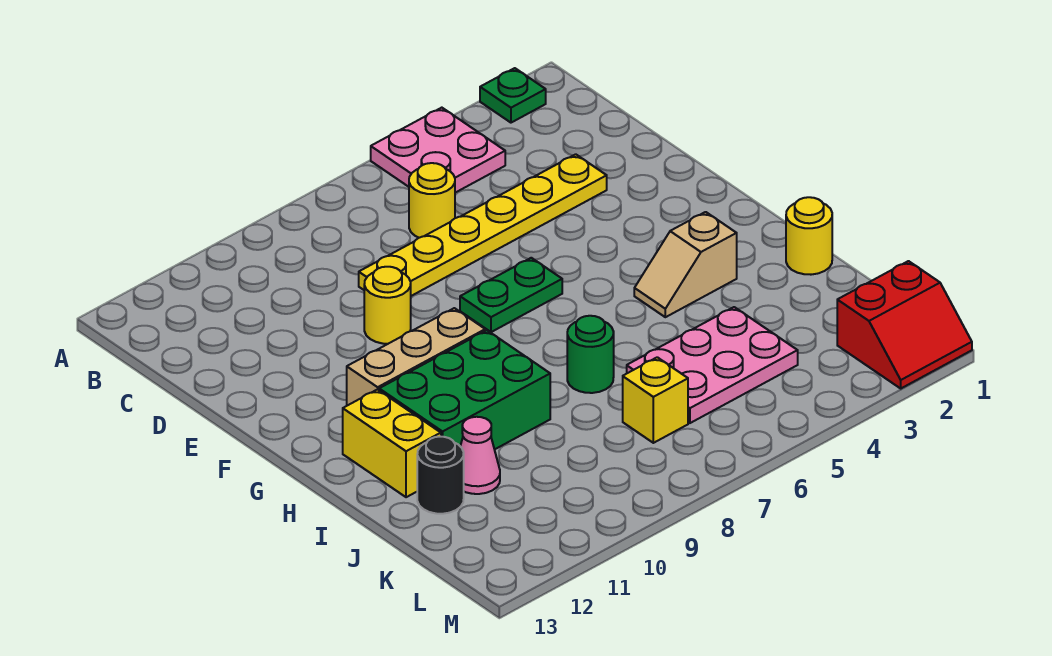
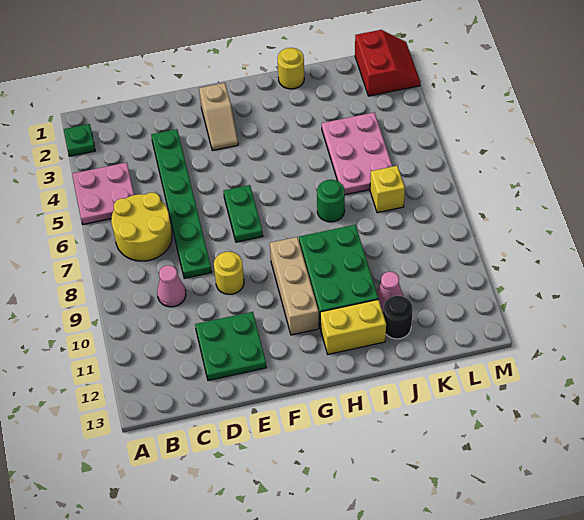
yellow 1x1 round brick [409,163,455,238] -> yellow 2x2 round brick [111,192,172,261]
none -> pink 1x1 cone [157,265,186,307]
yellow 1x6 plate [359,154,607,296] -> green 1x6 plate [151,129,212,279]
none -> green 2x2 plate [195,312,266,381]
tan 1x2 slope [634,212,737,317] -> tan 1x2 slope moved to [199,83,238,151]

